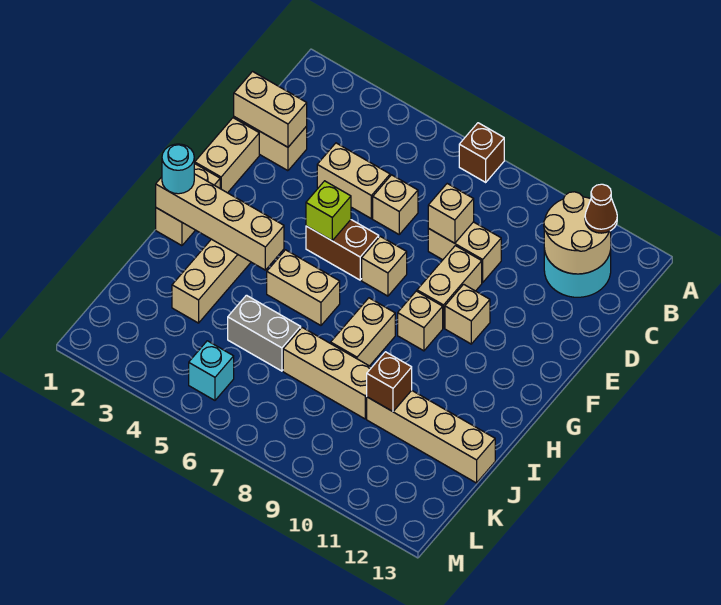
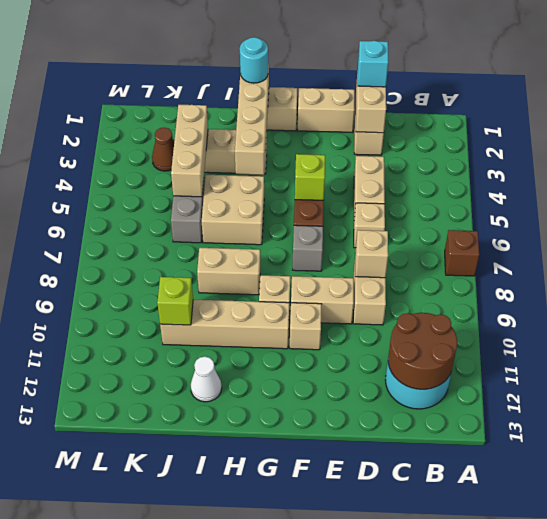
tan 2x2 round brick [544,192,611,274] -> brown 2x2 round brick [388,313,457,389]
brown 1x1 cone [585,184,617,233] -> brown 1x1 cone moved to [152,128,174,171]
tan 1x1 brick [362,236,407,296] -> grey 1x1 brick [293,225,323,271]
tan 1x2 brick [267,250,340,325] -> tan 2x2 brick [202,175,264,245]
none -> white 1x1 cone [191,357,222,402]
tan 1x3 brick [283,328,372,419] -> tan 1x3 brick moved to [171,105,208,197]
tan 1x4 brick [367,390,495,483] -> tan 1x4 brick turned to [160,300,289,349]
brown 1x1 brick [367,352,412,412] -> lime 1x1 brick [157,277,193,325]
cyan 1x1 brick [189,341,234,400] -> cyan 1x1 brick moved to [358,41,388,87]

